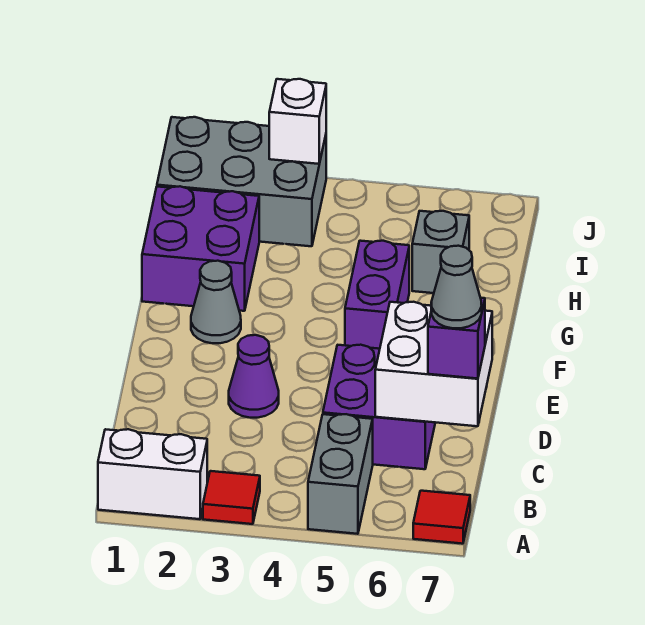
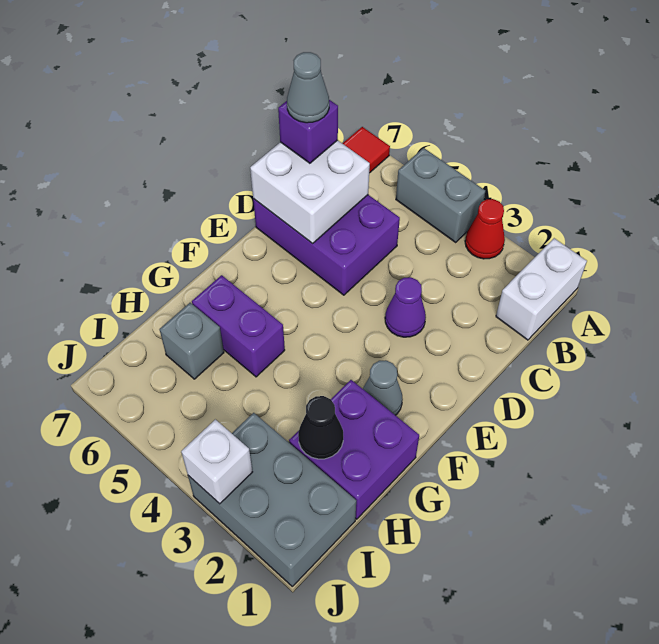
white 1x2 brick [98,429,207,519] -> white 1x2 brick turned to [496,238,587,340]
red 1x1 tile [203,471,260,524] -> red 1x1 cone [465,199,505,259]
grey 1x2 brick [308,414,373,534] -> grey 1x2 brick turned to [396,148,485,242]
purple 2x2 brick [323,345,435,469] -> purple 2x3 brick [253,195,400,295]
purple 1x2 brick [345,241,409,349] -> purple 1x2 brick turned to [192,275,285,377]
none -> black 1x1 cone [298,396,343,459]

